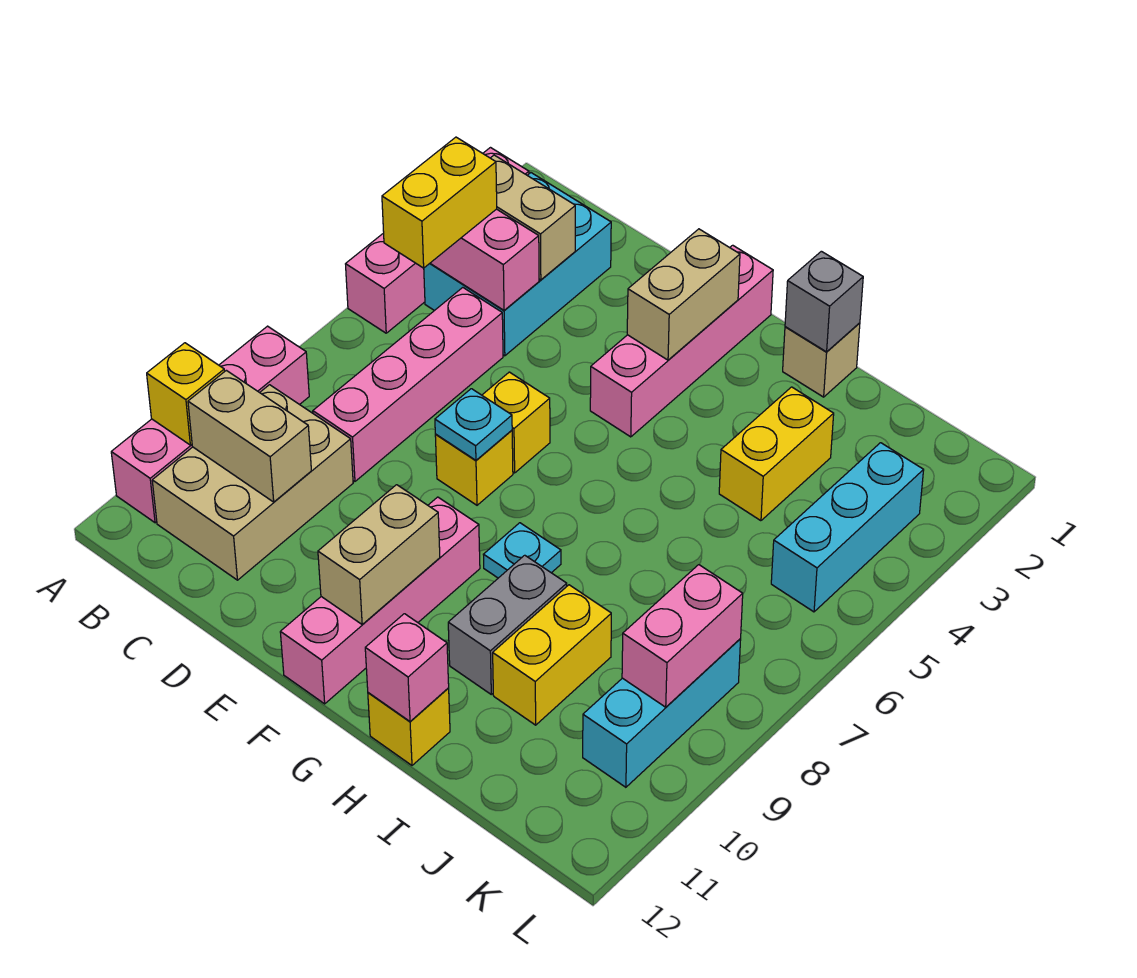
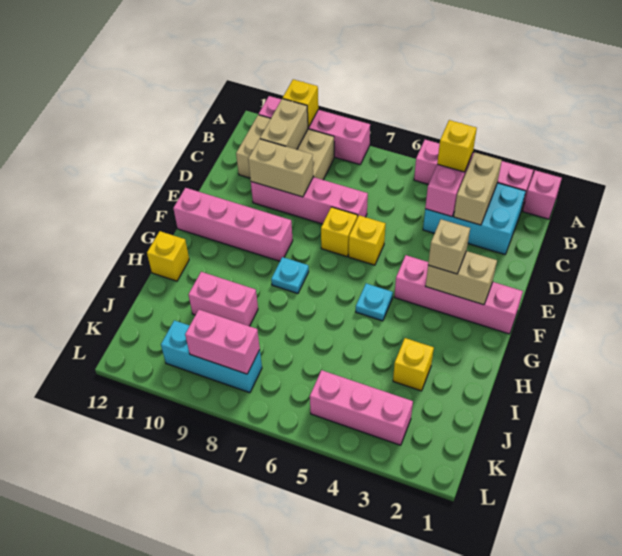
yellow 1x2 brick [382,137,497,268] -> yellow 1x1 brick [437,120,477,172]
pink 1x4 brick [313,288,503,481] -> pink 1x4 brick moved to [251,177,368,224]
cyan 1x1 plate [435,389,512,460] -> cyan 1x1 plate moved to [356,284,393,321]
tan 1x2 brick [318,485,440,625] -> tan 1x2 brick moved to [248,139,313,197]
tan 1x1 brick [783,323,860,397] -> tan 1x1 brick moved to [428,219,470,274]
grey 1x1 brick [785,251,863,352] -> none
grey 1x2 brick [448,555,567,694] -> none
pink 1x1 brick [365,614,449,721] -> pink 1x1 brick moved to [523,170,562,219]
yellow 1x2 brick [719,387,834,521] -> yellow 1x1 brick [393,338,434,391]
yellow 1x2 brick [493,585,611,725] -> pink 1x2 brick [189,272,258,326]
cyan 1x3 brick [771,443,924,612] -> pink 1x3 brick [310,370,413,445]

